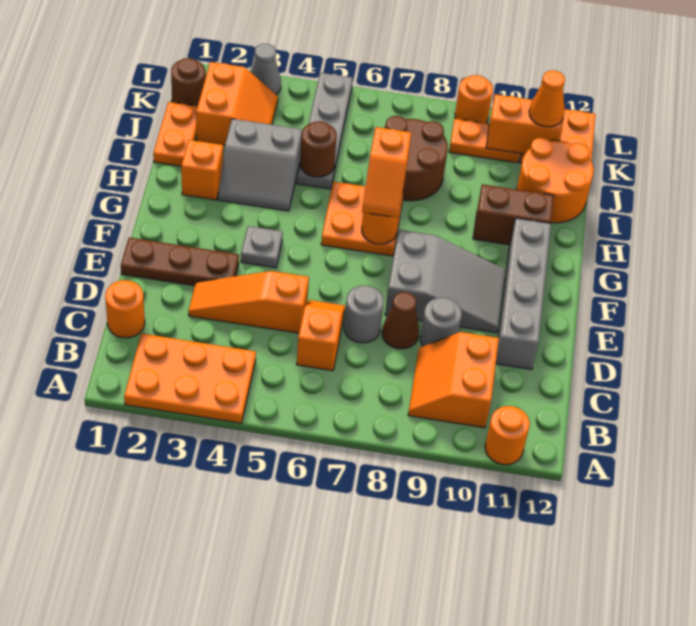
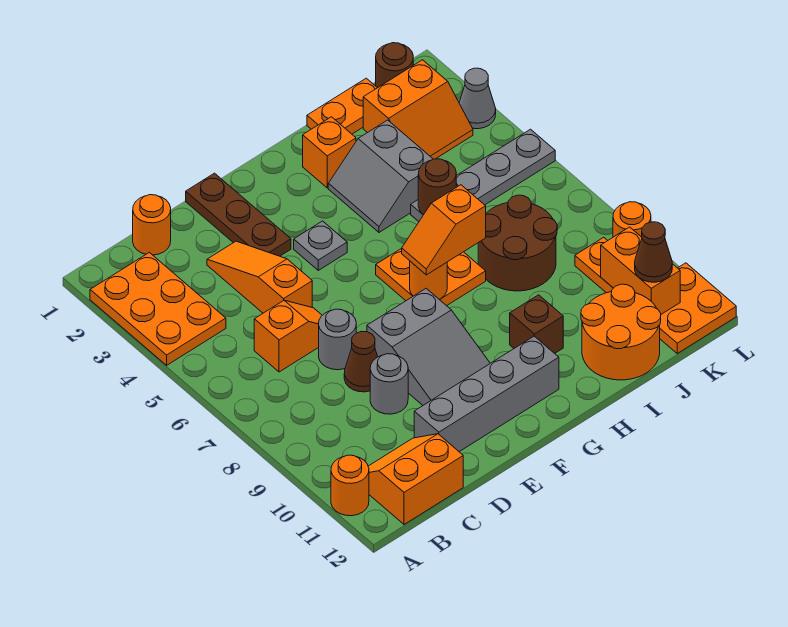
orange 2x2 slope [408,332,499,428] -> orange 2x2 slope moved to [368,434,463,524]
brown 1x2 brick [473,184,554,245] -> brown 1x1 brick [510,295,563,353]
orange 1x1 cone [529,70,565,127] -> brown 1x1 cone [635,222,672,282]

